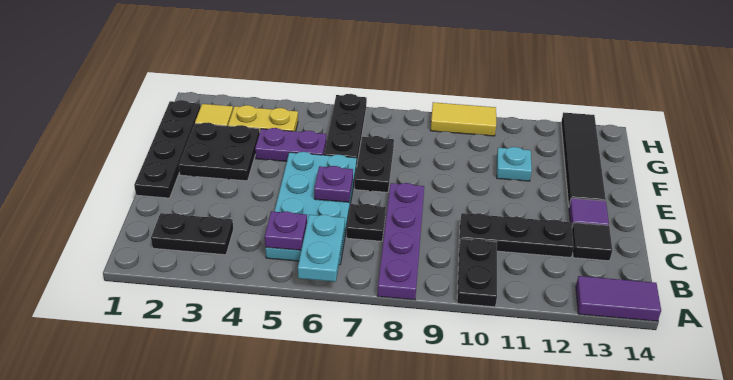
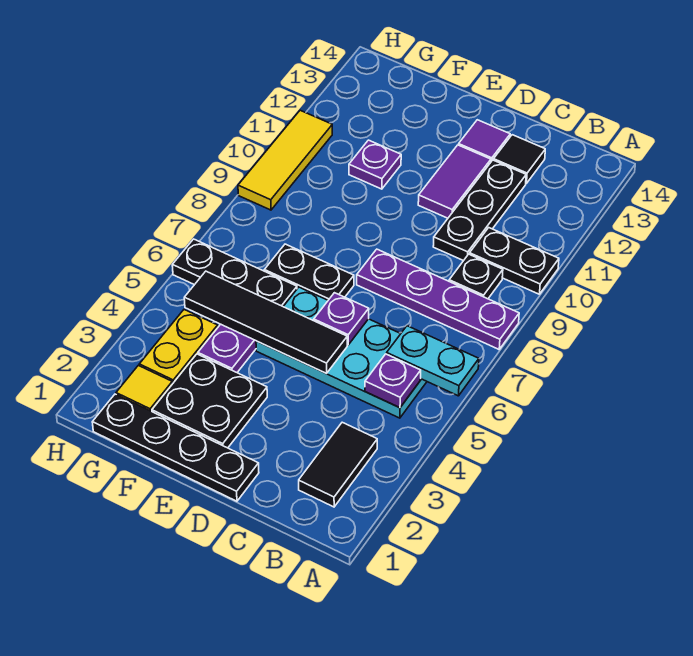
purple 1x2 tile [576,276,661,321] -> purple 1x2 tile moved to [418,145,491,218]
black 1x2 plate [151,213,233,255] -> black 1x2 tile [299,422,377,507]
black 1x1 plate [347,204,386,241] -> black 1x1 plate moved to [449,254,503,299]
black 1x4 tile [561,112,606,205] -> black 1x4 tile moved to [184,271,347,373]
cyan 1x1 plate [497,147,532,181] -> purple 1x1 plate [349,140,401,189]
yellow 1x2 tile [430,102,496,136] -> yellow 1x3 tile [238,110,332,210]

